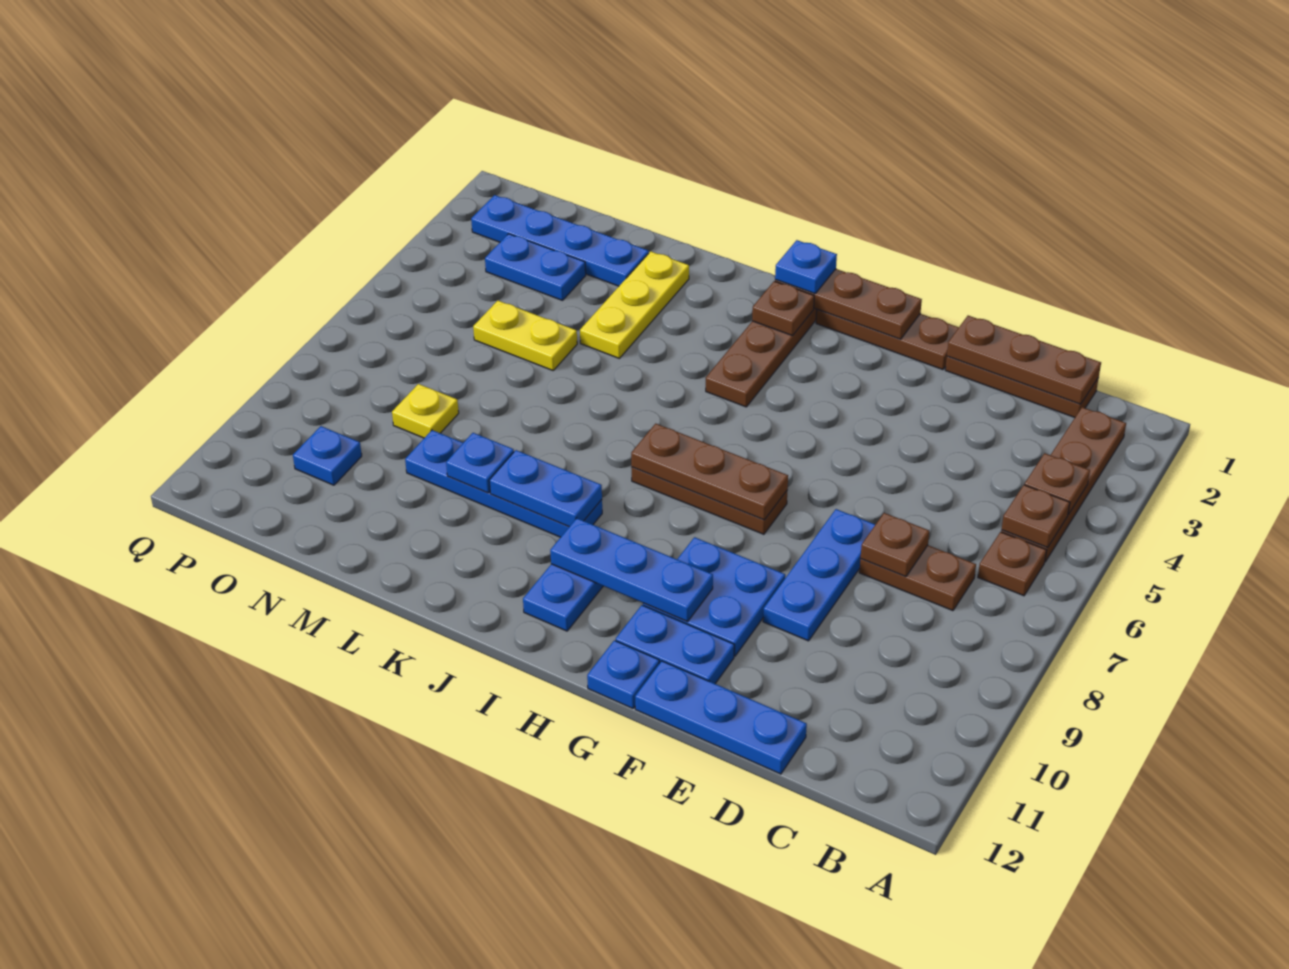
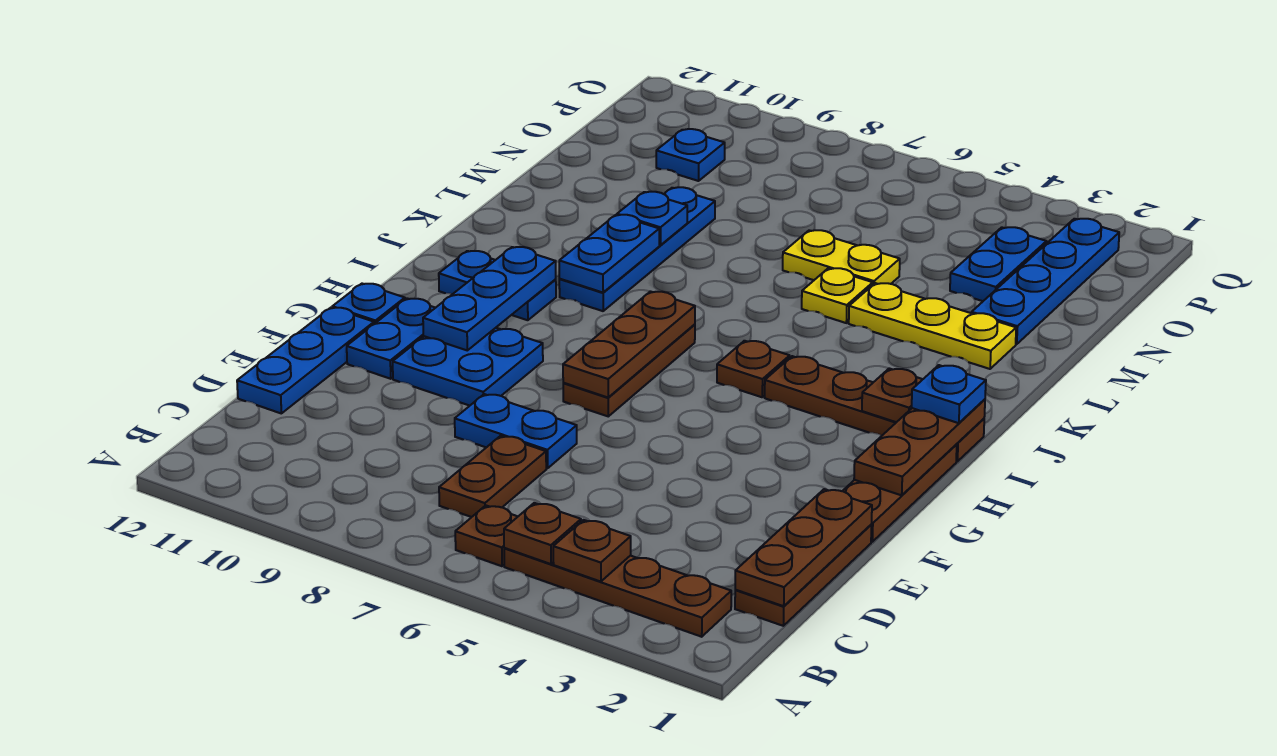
brown 1x1 plate [860,513,929,577] -> brown 1x1 plate moved to [717,341,790,397]
blue 1x3 plate [763,509,875,641] -> blue 1x2 plate [455,394,577,468]
yellow 1x2 plate [473,301,577,370] -> yellow 1x2 plate turned to [783,230,900,284]
yellow 1x1 plate [392,384,459,438] -> yellow 1x1 plate moved to [802,268,873,323]

